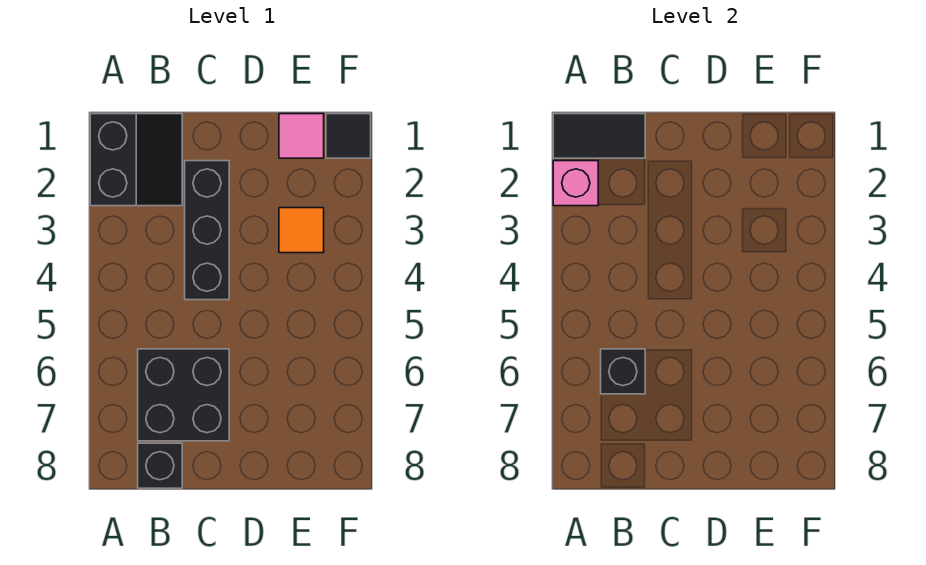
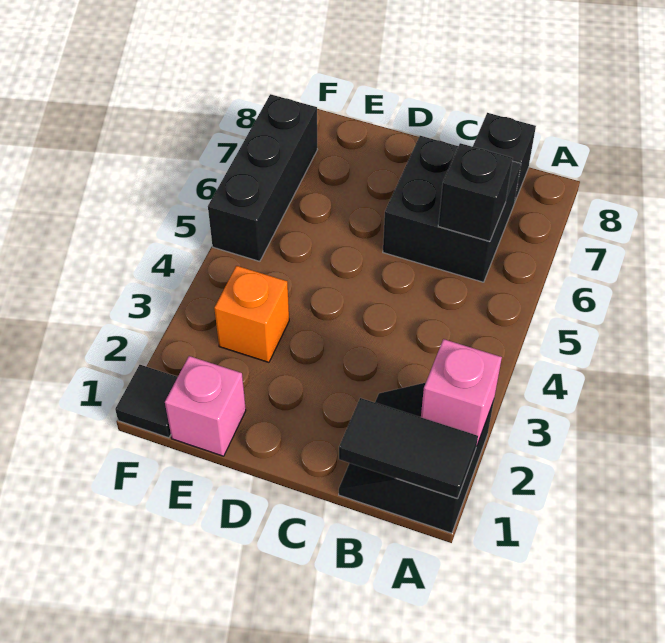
black 1x3 brick [185,161,229,300] -> black 1x3 brick moved to [208,94,317,261]
pink 1x1 tile [279,114,324,158] -> pink 1x1 brick [165,356,246,456]
orange 1x1 tile [279,208,324,253] -> orange 1x1 brick [214,266,289,362]

